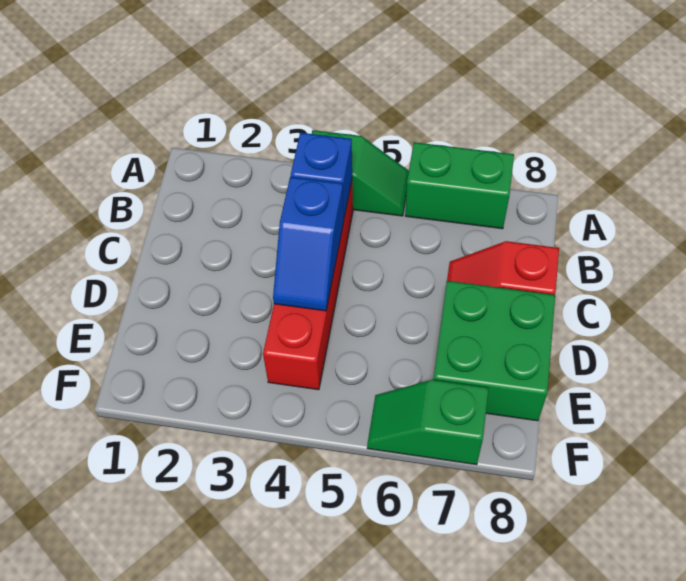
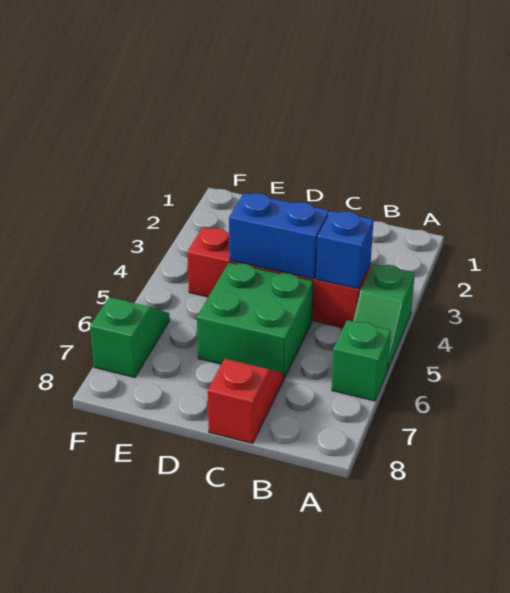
green 1x2 brick [405,142,514,229] -> green 1x1 brick [332,320,391,401]
blue 1x2 slope [273,177,344,311] -> blue 1x2 brick [229,193,329,279]
green 2x2 brick [433,281,555,421] -> green 2x2 brick moved to [197,262,313,378]

